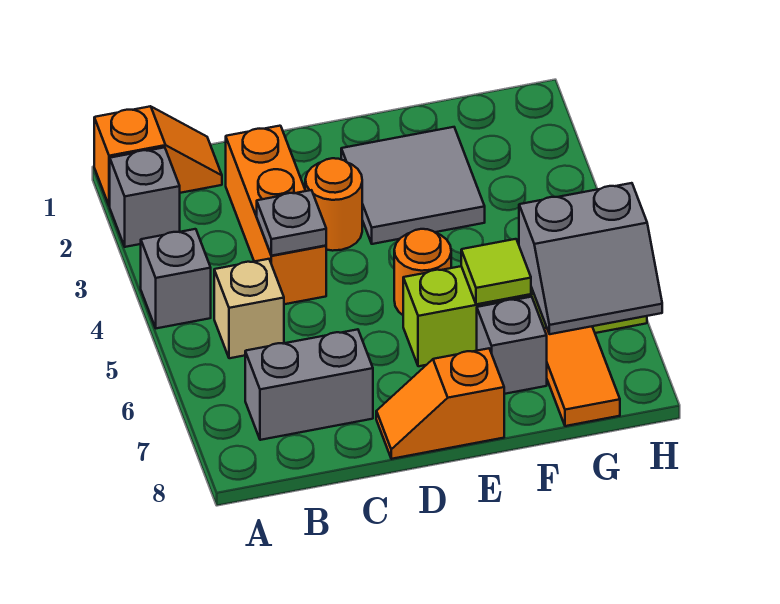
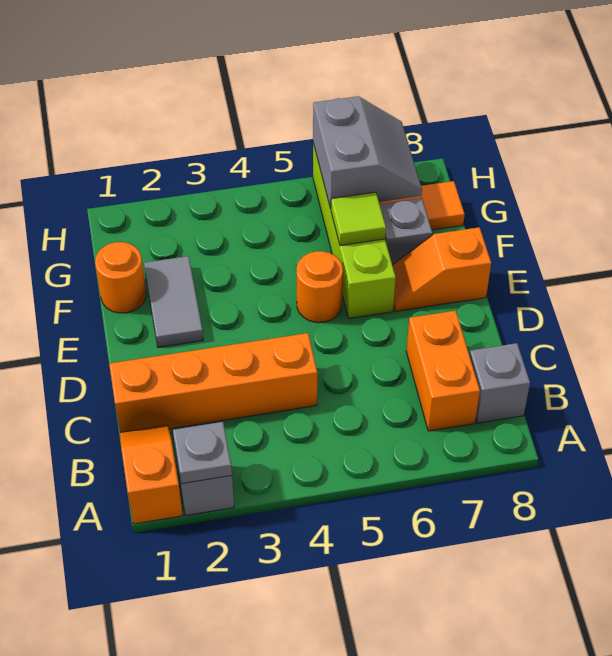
grey 1x1 brick [141,229,211,328] -> grey 1x1 brick moved to [470,343,530,423]
tan 1x1 brick [214,259,284,358] -> none
grey 1x2 brick [245,329,373,440] -> orange 1x2 brick [406,311,480,431]
orange 1x3 brick [226,126,326,304] -> orange 1x4 brick [109,333,317,433]
grey 1x1 plate [257,190,326,256] -> grey 1x1 plate moved to [173,422,232,484]
orange 1x1 round brick [305,158,362,251] -> orange 1x1 round brick moved to [95,242,146,313]
orange 1x2 slope [376,348,504,459] -> orange 1x2 slope turned to [392,227,491,311]
grey 2x2 tile [341,127,485,244] -> grey 1x2 tile [144,256,203,348]

